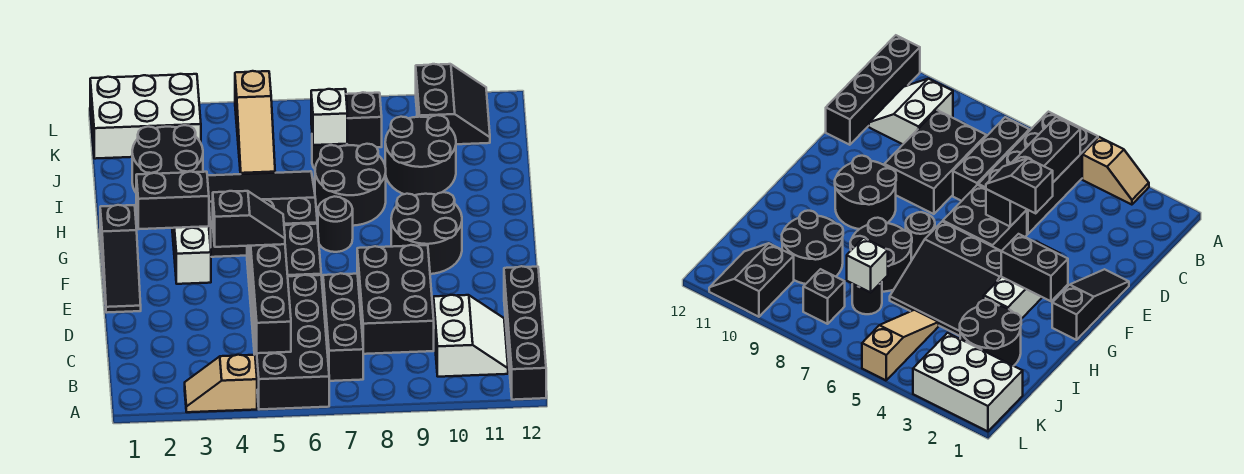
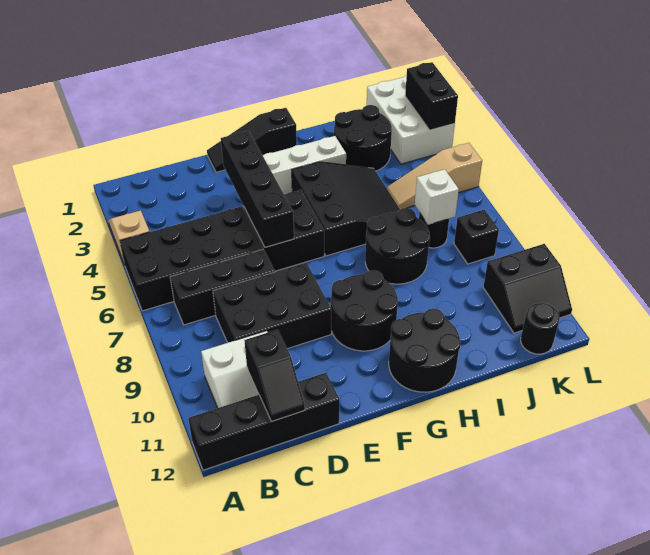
black 1x4 brick [249,244,291,353] -> black 1x4 brick turned to [221,131,294,247]
black 1x2 slope [213,191,285,247] -> black 1x2 slope moved to [244,330,305,421]
black 1x2 brick [136,172,209,229] -> black 1x2 brick moved to [405,62,458,130]
black 1x1 round brick [318,196,353,252] -> black 1x1 round brick moved to [521,303,560,354]
black 2x2 round brick [385,115,456,195] -> black 2x2 round brick moved to [389,309,461,392]

